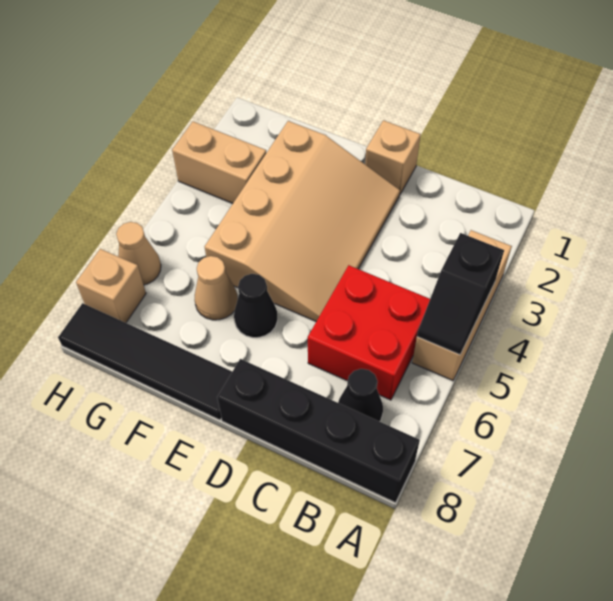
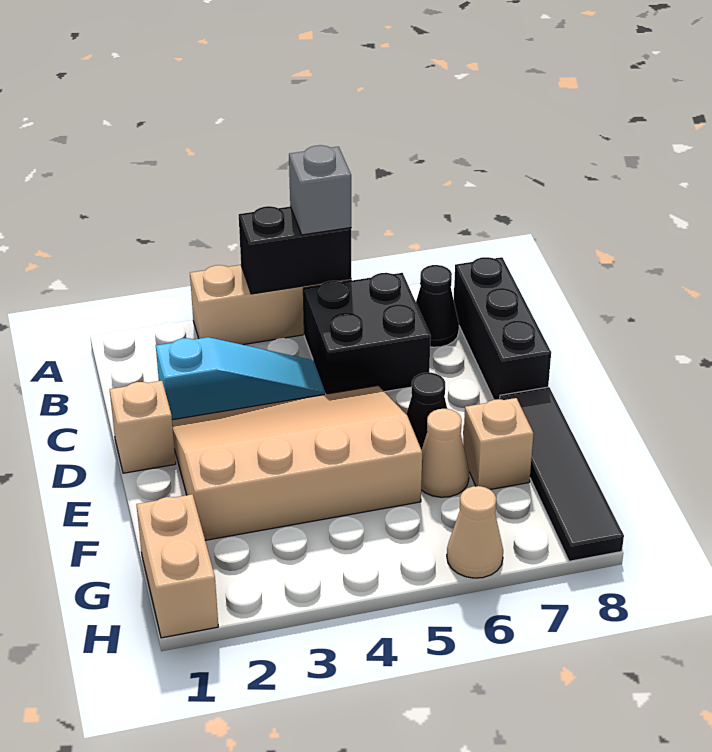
black 1x2 slope [417,233,504,355] -> black 1x2 brick [239,206,351,294]
none -> grey 1x1 brick [289,145,351,235]
black 1x4 brick [217,359,420,503] -> black 1x3 brick [454,257,551,400]
red 2x2 brick [308,265,430,400] -> black 2x2 brick [303,273,431,394]
none -> cyan 1x3 slope [156,337,325,420]
tan 1x2 brick [172,122,266,203] -> tan 1x2 brick moved to [136,494,218,638]
tan 1x1 brick [76,249,146,323] -> tan 1x1 brick moved to [463,398,534,490]

